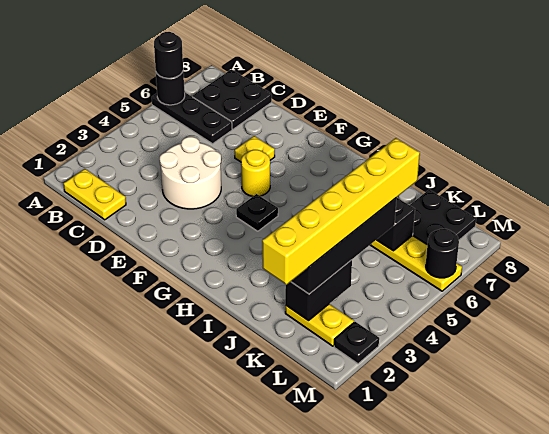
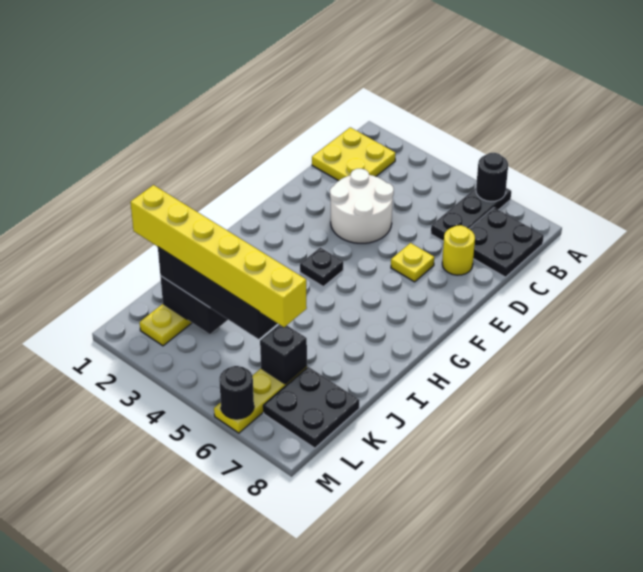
black 1x1 round brick [154,32,183,78] -> none
yellow 1x2 plate [63,169,126,220] -> yellow 2x2 plate [312,127,395,181]
yellow 1x1 round brick [241,150,270,196] -> yellow 1x1 round brick moved to [442,225,475,275]
black 1x1 plate [334,322,379,364] -> none

